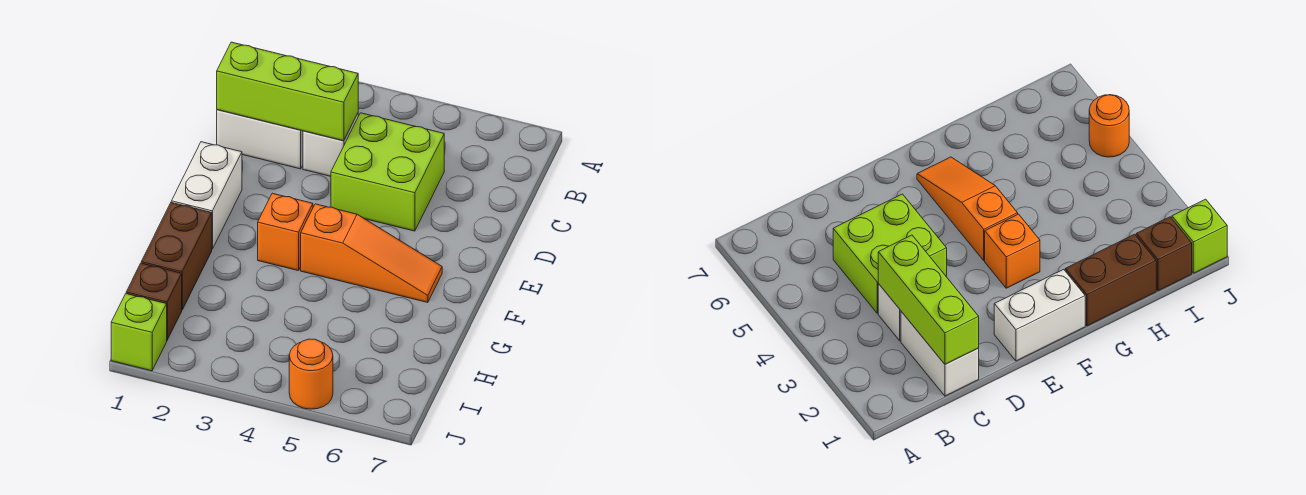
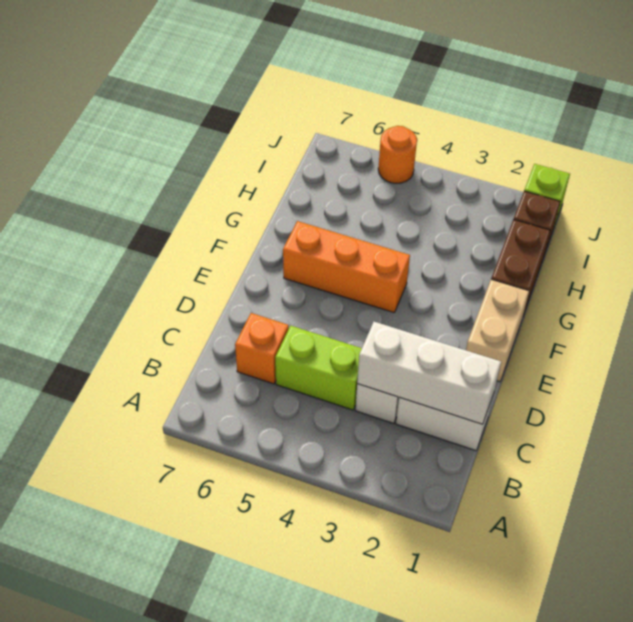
lime 1x3 brick [217,42,358,141] -> white 1x3 brick [357,322,501,424]
lime 2x2 brick [331,113,444,231] -> lime 1x2 brick [275,326,362,410]
white 1x2 brick [171,142,242,249] -> tan 1x2 brick [466,279,529,382]
orange 1x1 brick [258,193,313,271] -> orange 1x1 brick moved to [235,313,289,384]
orange 1x3 slope [301,204,442,303] -> orange 1x3 brick [283,221,410,313]

